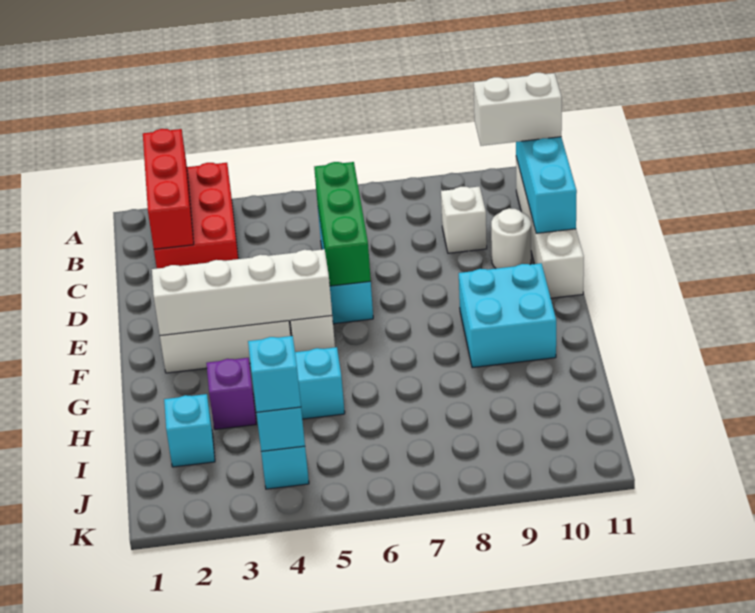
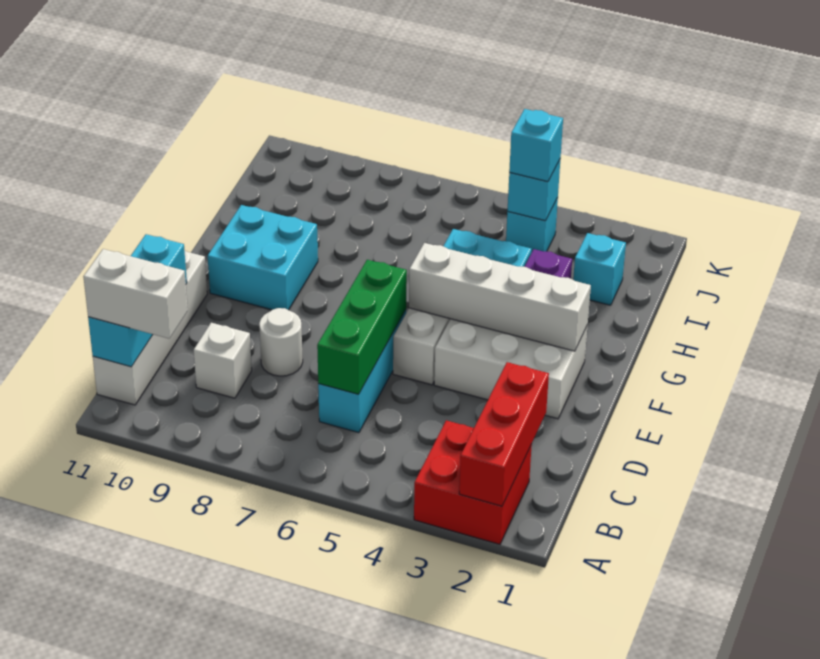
red 2x3 brick [154,163,238,268] -> red 2x2 brick [414,420,532,544]
white 1x1 round brick [491,208,531,269] -> white 1x1 round brick moved to [259,308,303,376]

